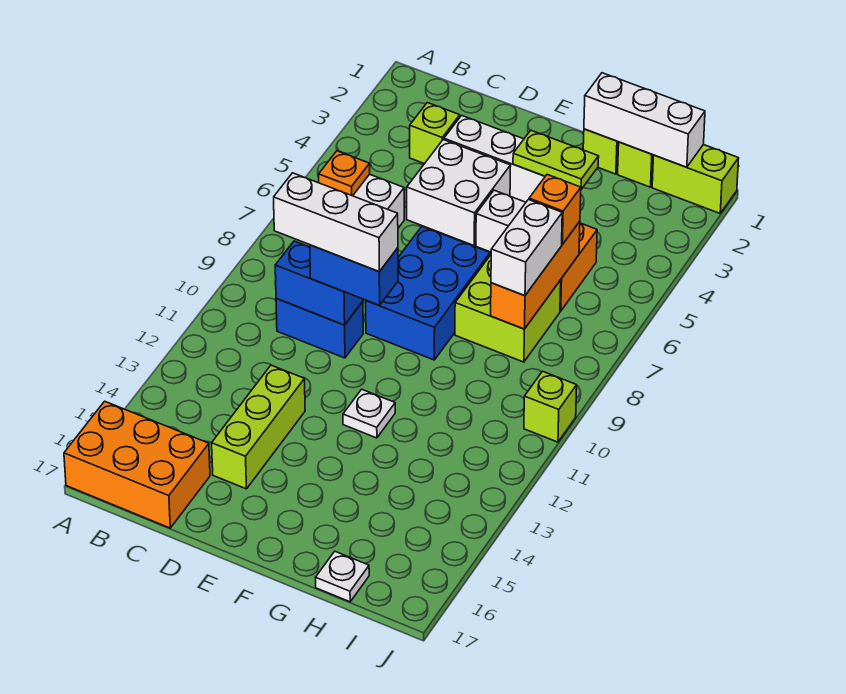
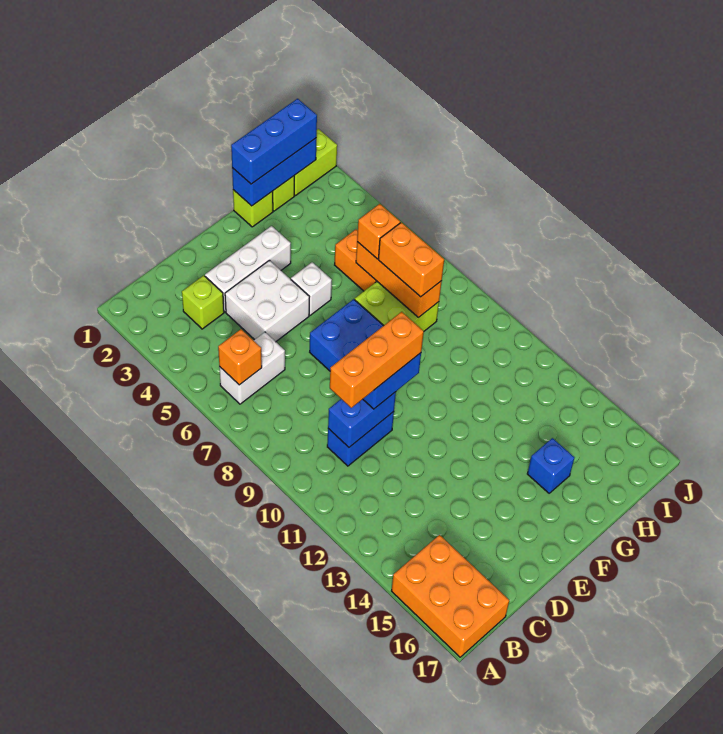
orange 2x3 brick [64,401,210,528] -> orange 2x3 brick turned to [392,535,509,657]
orange 1x1 plate [319,151,370,196] -> orange 1x1 brick [218,329,262,385]
white 1x3 brick [274,173,398,271] -> orange 1x3 brick [330,312,424,408]
lime 1x3 brick [212,365,305,489] -> none
lime 1x2 plate [513,130,599,189] -> none
white 1x1 plate [343,389,395,438] -> none
white 1x3 brick [584,73,705,167] -> blue 1x3 brick [232,138,316,206]
none -> blue 1x3 brick [231,99,317,184]
none -> blue 1x1 brick [527,438,575,493]
white 1x2 brick [491,200,562,295] -> orange 1x2 brick [378,222,444,297]
white 1x1 plate [316,551,369,602] -> none
lime 1x1 brick [524,371,577,442] -> none

